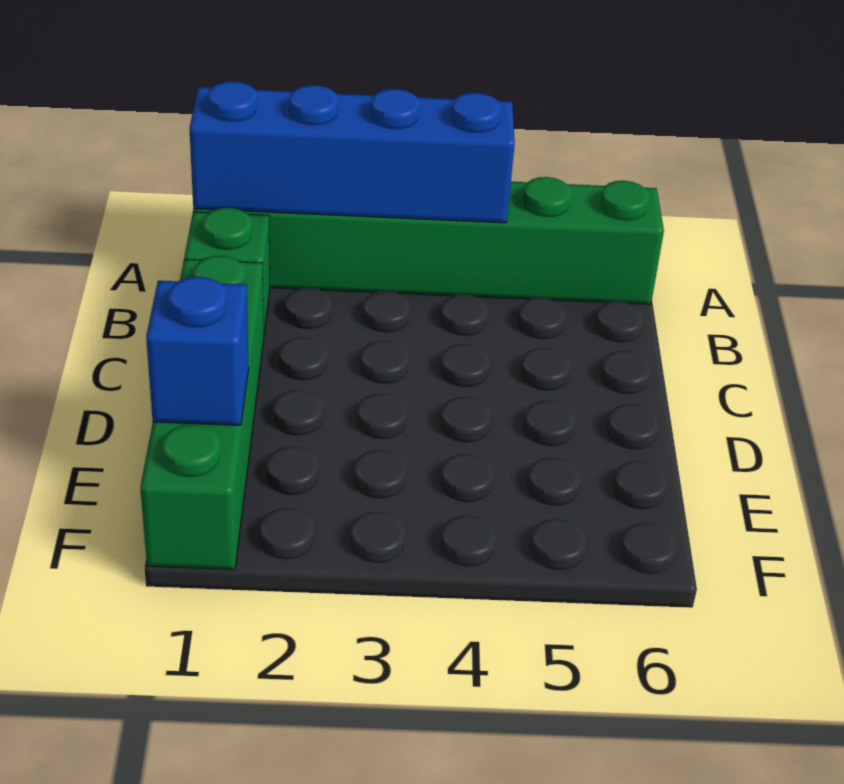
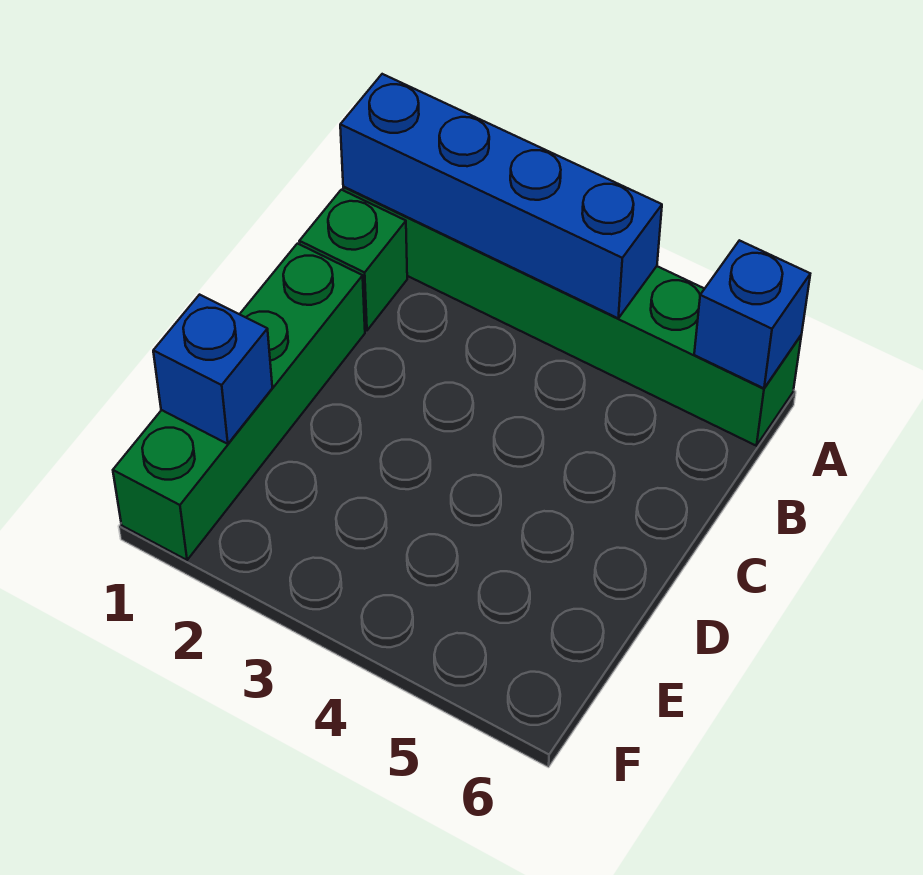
none -> blue 1x1 brick [694,240,810,388]

